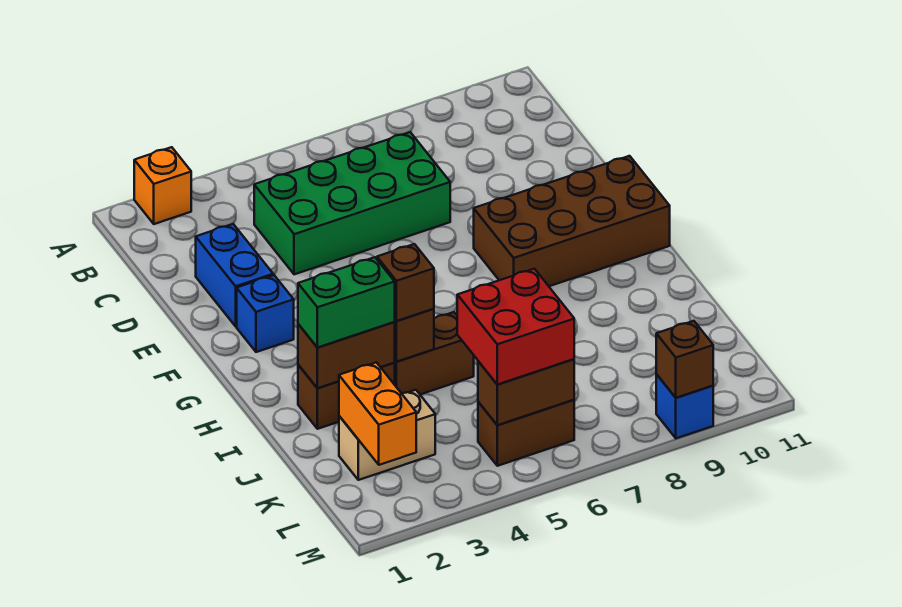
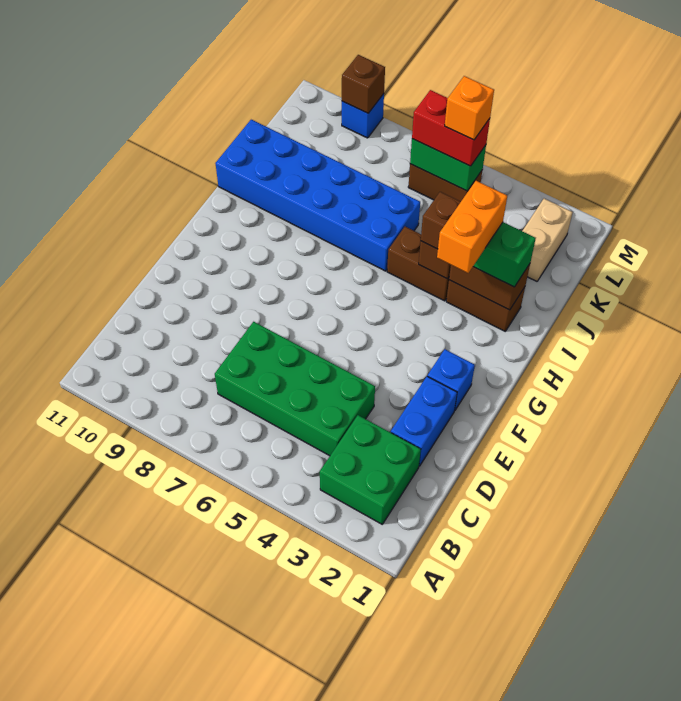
orange 1x1 brick [134,147,191,224] -> orange 1x1 brick moved to [445,76,494,140]
none -> green 2x2 brick [320,415,421,524]
brown 2x4 brick [474,156,670,286] -> none
none -> blue 2x6 brick [215,120,420,271]
tan 1x2 brick [339,390,435,480] -> tan 1x2 brick turned to [523,199,573,281]
orange 1x2 brick [339,362,416,465] -> orange 1x2 brick moved to [437,181,507,273]
red 2x2 brick [457,269,574,385] -> red 1x2 brick [412,90,490,166]
brown 1x2 brick [478,359,574,425] -> green 1x2 brick [410,139,486,191]

